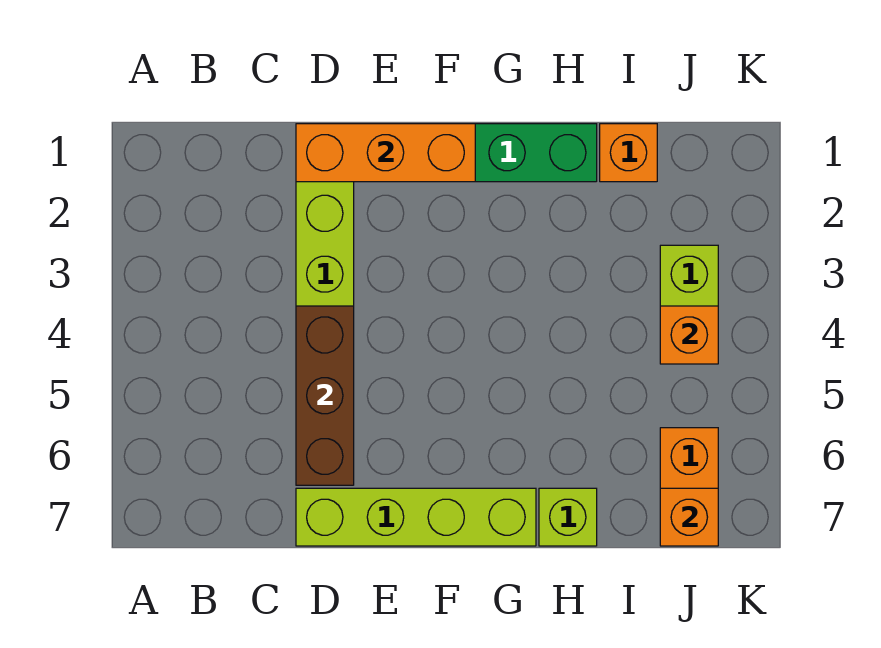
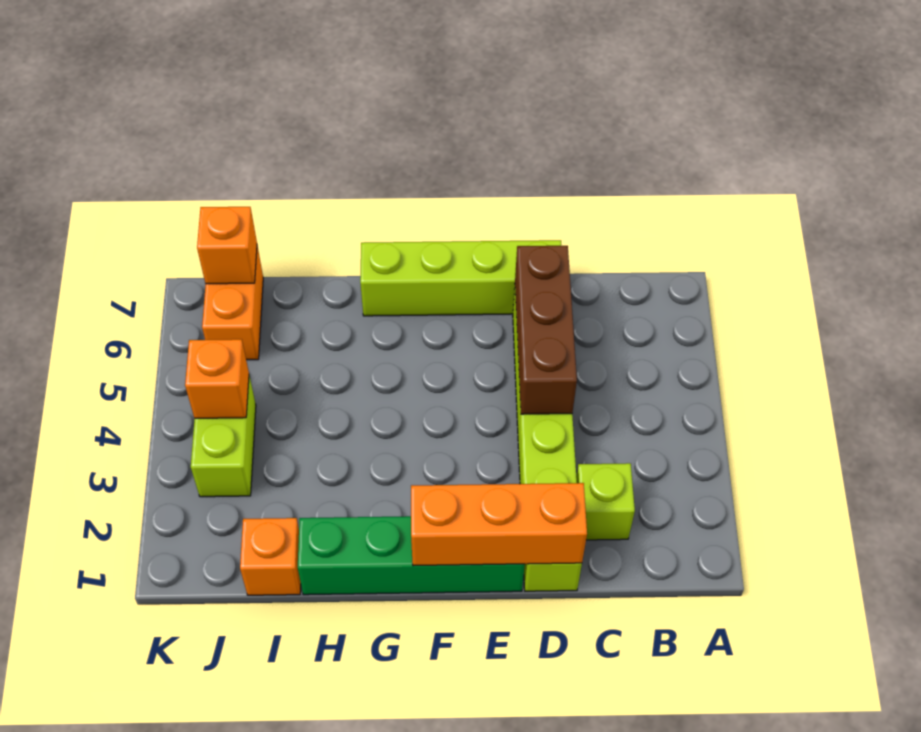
lime 1x1 brick [539,488,597,546] -> lime 1x1 brick moved to [576,463,635,540]

